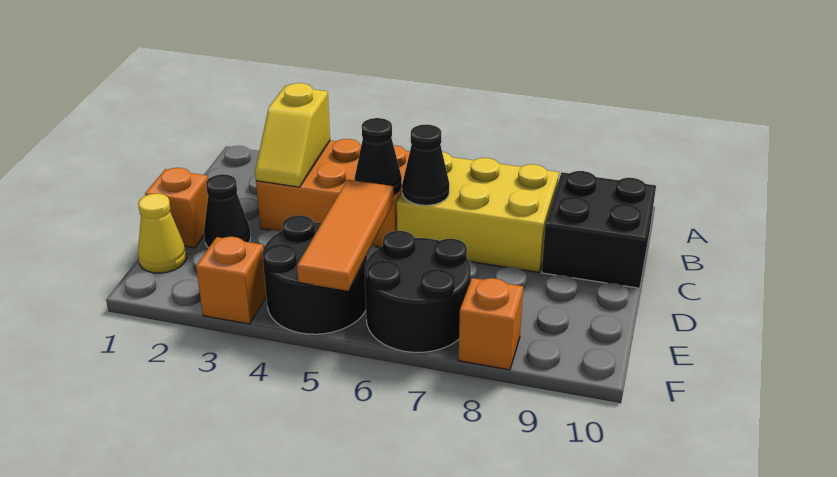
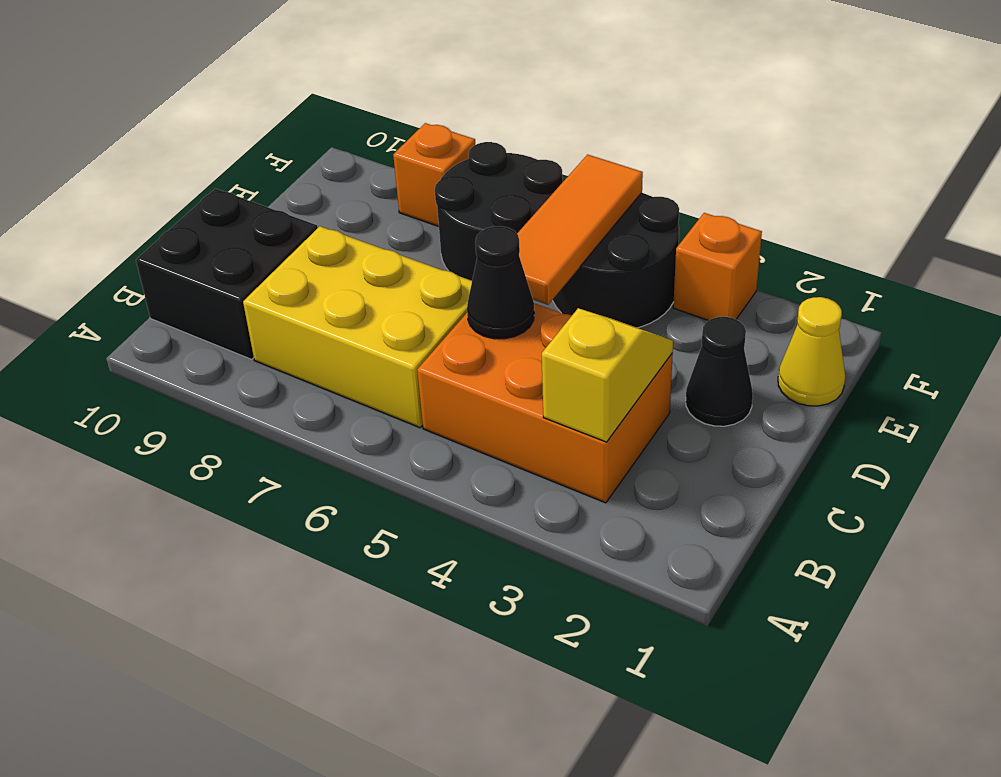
black 1x1 cone [402,125,449,205] -> none
orange 1x1 brick [145,168,208,248] -> none

